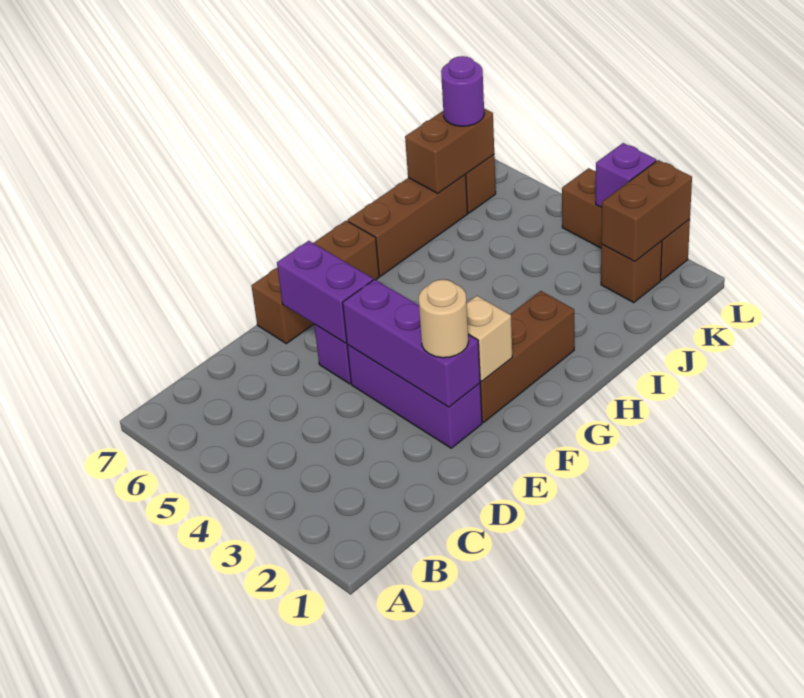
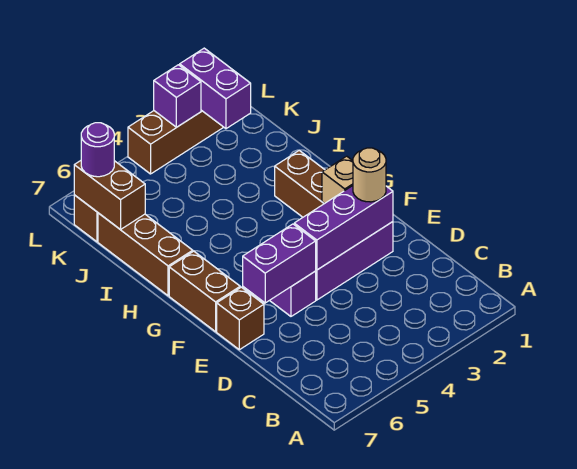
brown 1x1 brick [601,241,662,303] -> none
brown 1x2 brick [601,160,692,261] -> purple 1x2 brick [180,48,251,129]

